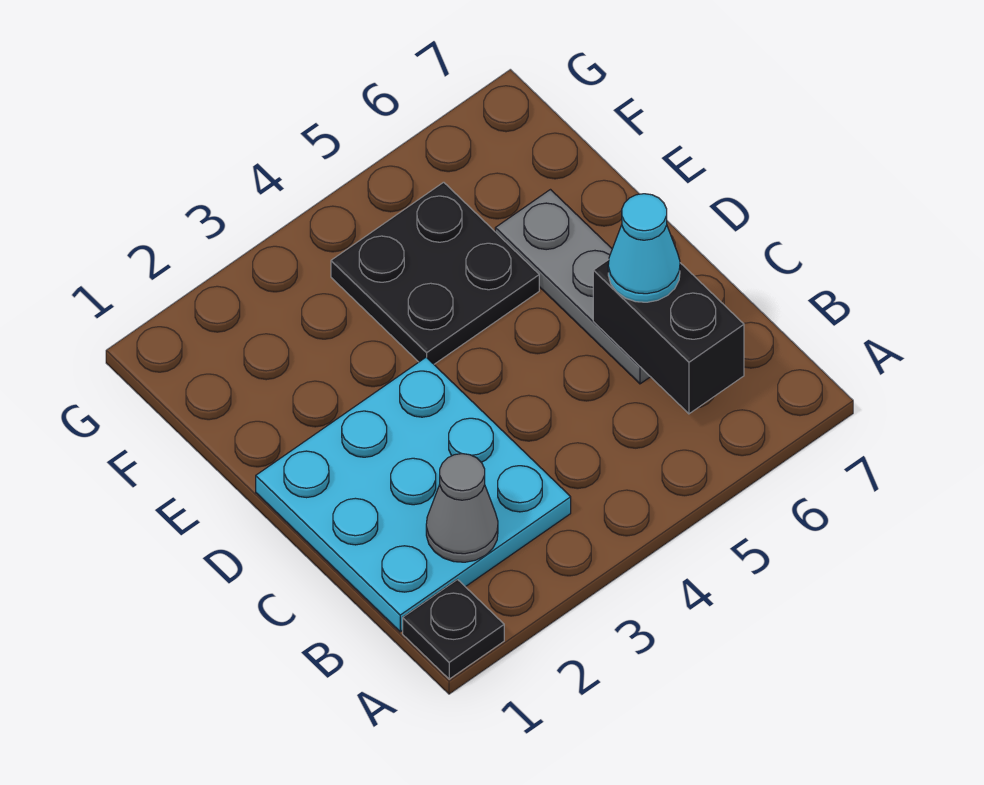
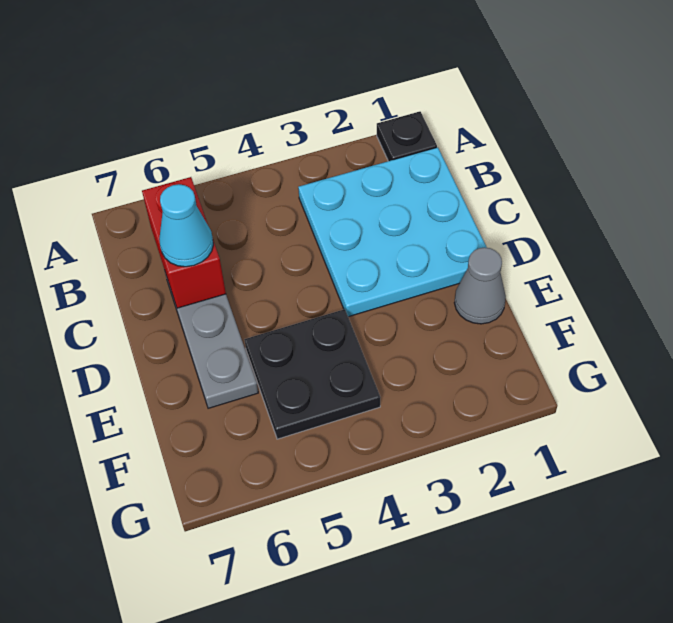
grey 1x1 cone [426,454,498,562] -> grey 1x1 cone moved to [454,247,506,324]
black 1x2 brick [593,260,744,414] -> red 1x2 brick [142,177,226,308]

